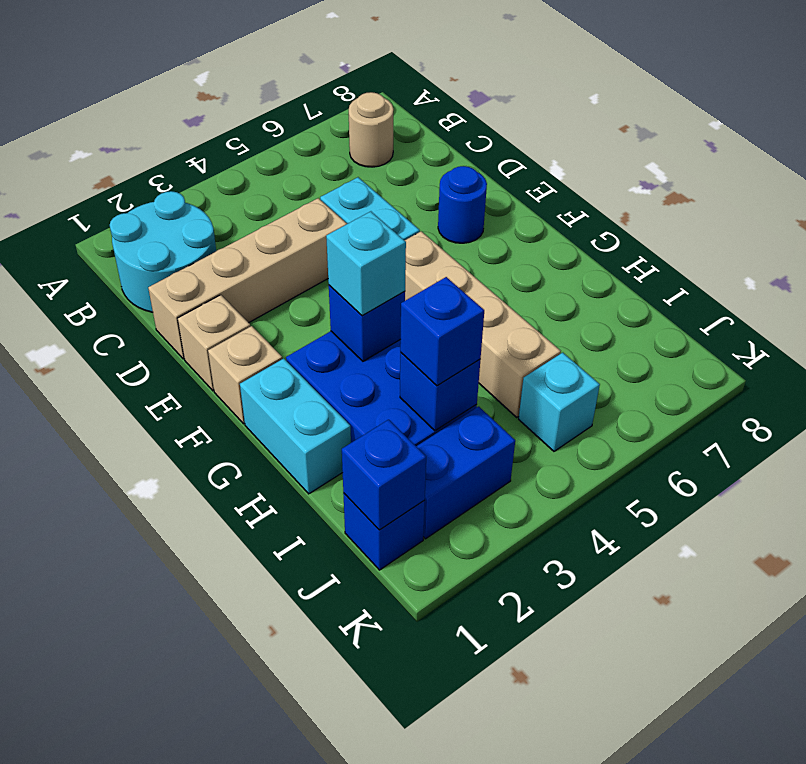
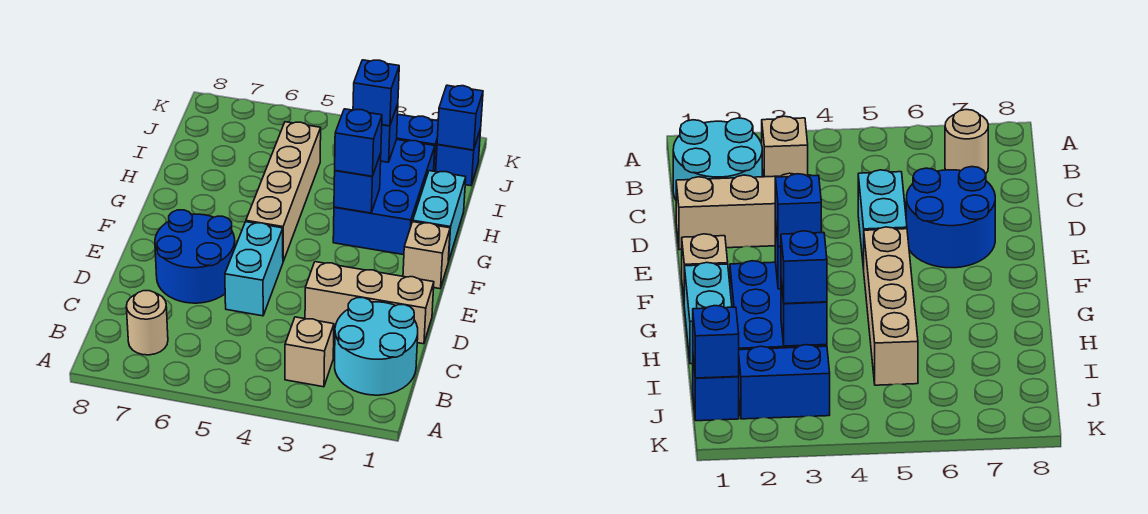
tan 1x4 brick [148,198,347,359] -> tan 1x3 brick [305,262,434,344]
tan 1x1 brick [178,295,250,391] -> tan 1x1 brick moved to [285,317,334,387]
blue 1x1 round brick [438,166,487,243] -> blue 2x2 round brick [155,210,235,303]
cyan 1x1 brick [326,211,406,316] -> blue 1x1 brick [335,109,382,176]
cyan 1x1 brick [519,353,600,451] -> none

